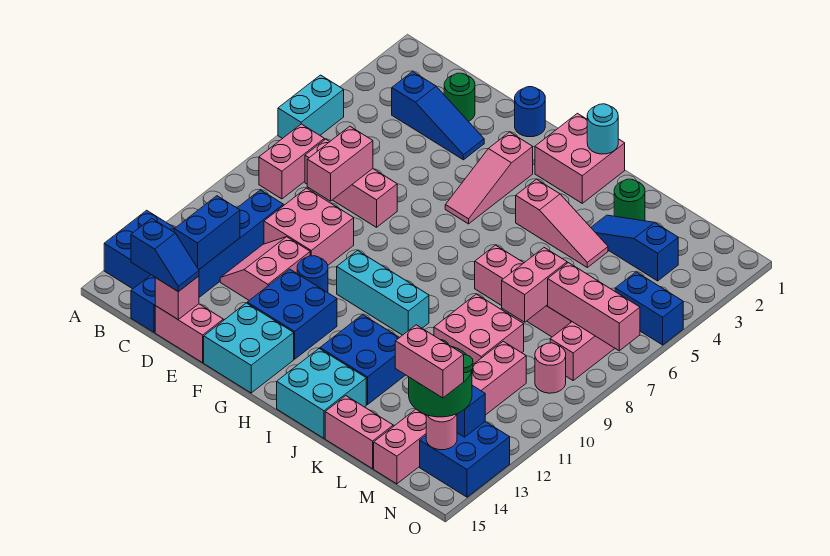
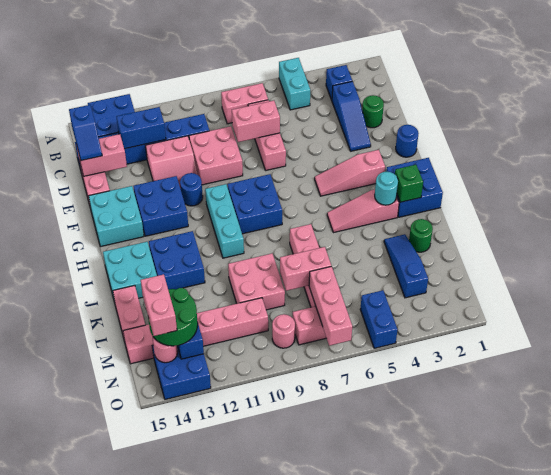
cyan 1x2 brick [278,75,344,139] -> cyan 1x2 brick turned to [279,58,310,110]
none -> blue 1x1 brick [326,65,352,100]
pink 2x2 slope [220,237,310,300] -> pink 2x2 slope turned to [145,136,198,189]
pink 1x1 brick [155,276,199,319] -> pink 1x2 brick [77,134,127,176]
none -> blue 2x2 brick [227,174,282,234]
pink 2x2 brick [535,113,625,203] -> blue 2x2 brick [386,158,443,217]
cyan 1x1 round brick [587,104,618,154] -> cyan 1x1 round brick moved to [375,172,398,205]
none -> green 1x1 brick [395,165,423,202]
pink 1x3 slope [516,179,608,267] -> pink 1x3 slope turned to [327,189,399,233]

